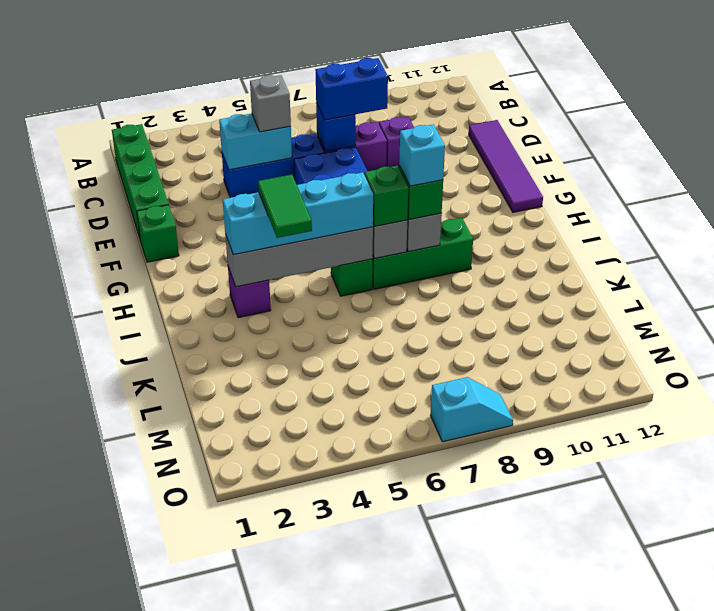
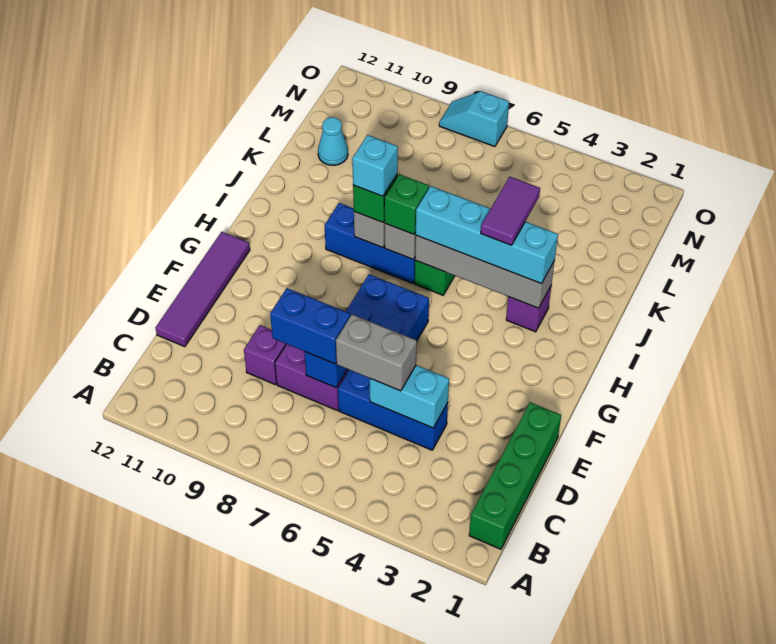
grey 1x1 brick [250,75,291,132] -> grey 1x2 brick [336,314,417,391]
green 1x1 brick [137,205,179,262] -> none
green 1x2 tile [258,174,312,238] -> purple 1x2 tile [481,177,540,245]
green 1x3 brick [372,218,473,289] -> blue 1x3 brick [324,203,415,283]
none -> cyan 1x1 cone [318,117,348,165]

